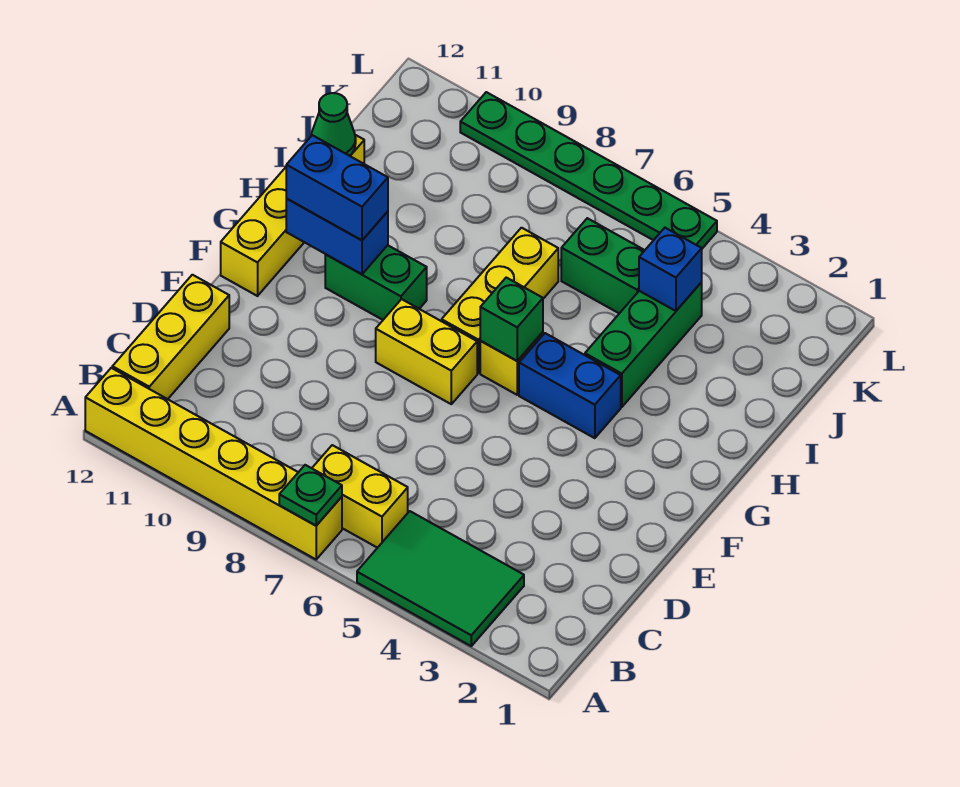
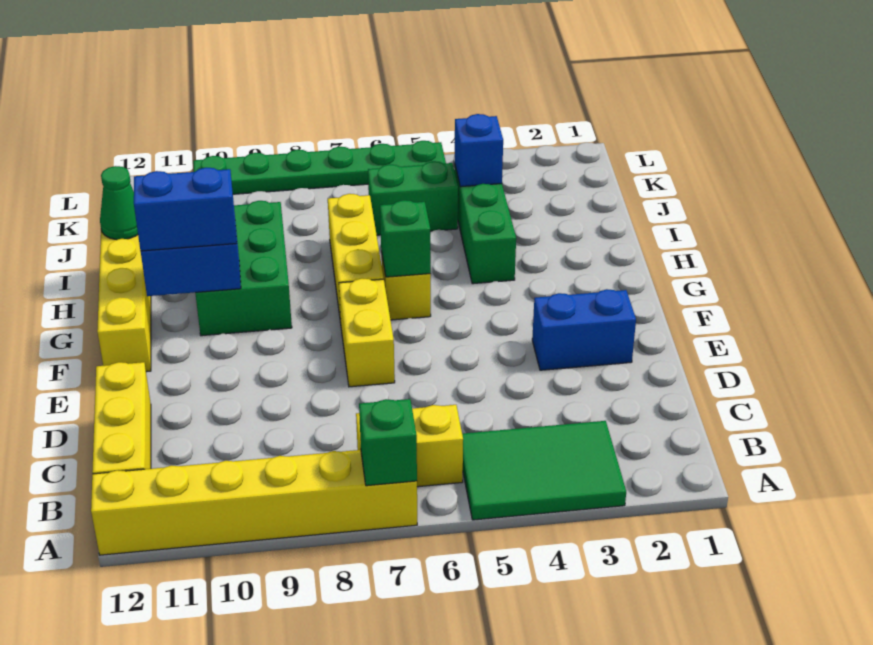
green 1x1 plate [279,465,342,526] -> green 1x1 brick [359,399,417,486]
yellow 1x2 brick [376,299,477,404] -> yellow 1x2 brick turned to [339,278,395,387]
blue 1x2 brick [519,333,621,438] -> blue 1x2 brick moved to [532,289,636,370]
green 1x2 brick [325,245,427,320] -> green 2x3 brick [195,201,292,336]

